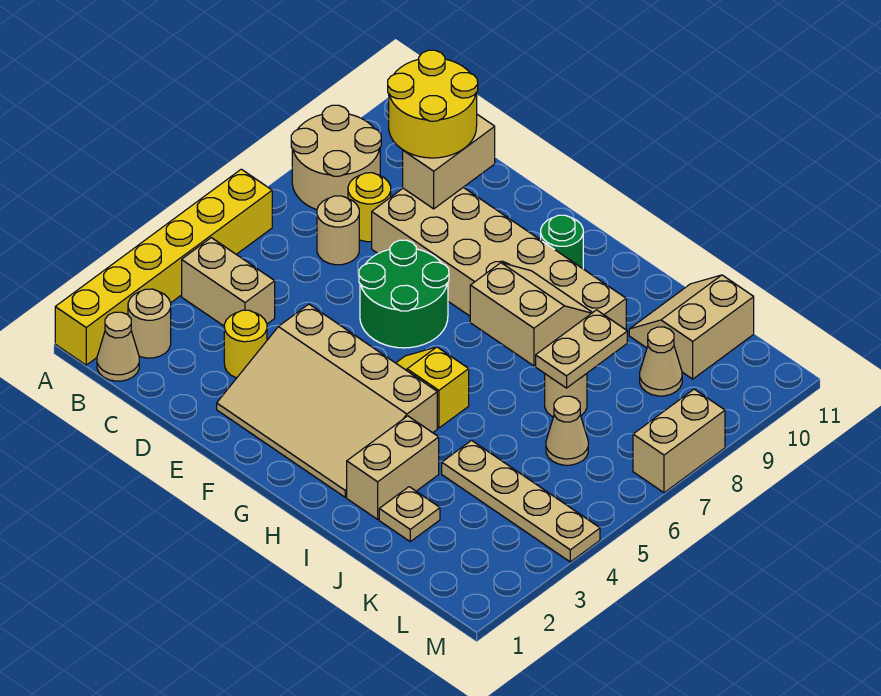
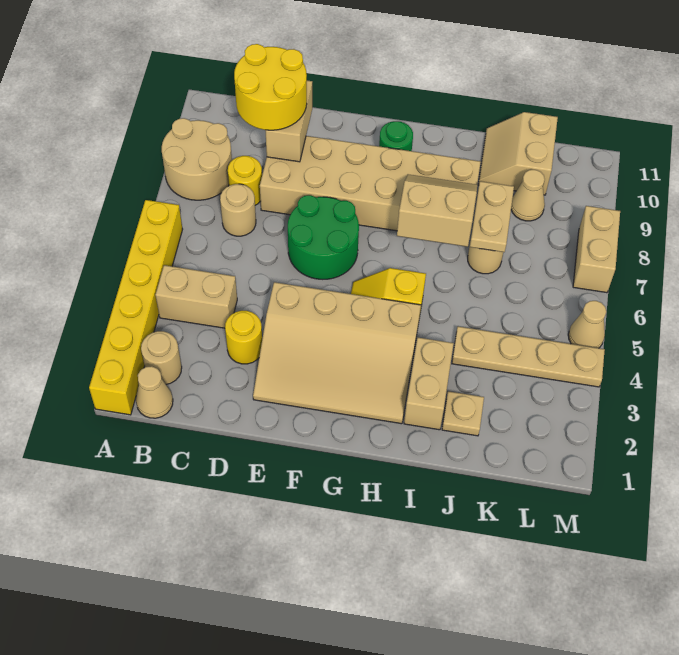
tan 1x1 cone [546,396,588,465] -> tan 1x1 cone moved to [568,301,606,348]

